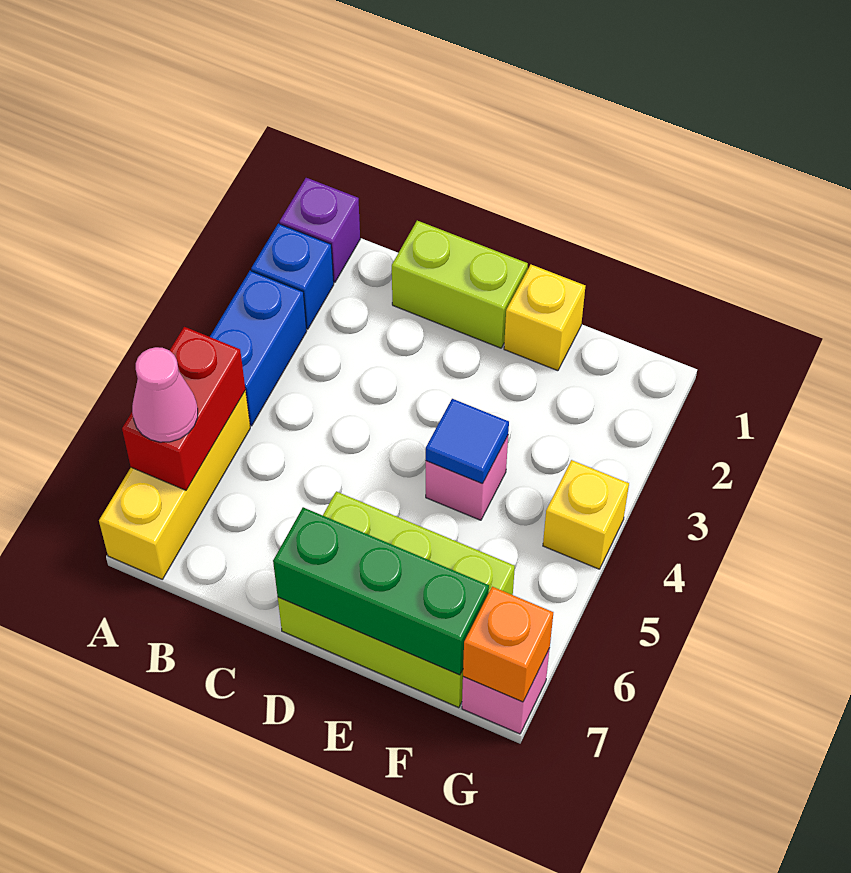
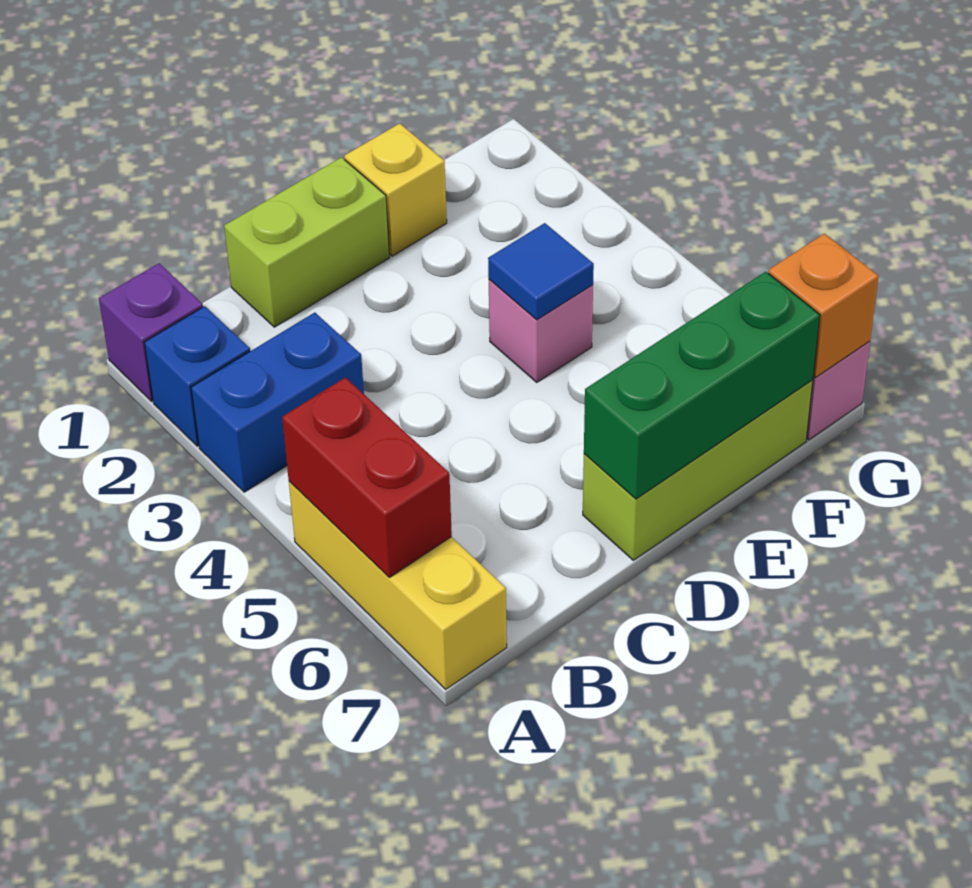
blue 1x2 brick [210,271,307,426] -> blue 1x2 brick turned to [191,312,364,492]
pink 1x1 cone [132,347,198,442] -> none
lime 2x3 brick [278,491,515,708] -> lime 1x3 brick [583,380,813,560]
yellow 1x1 brick [543,460,629,569] -> none

